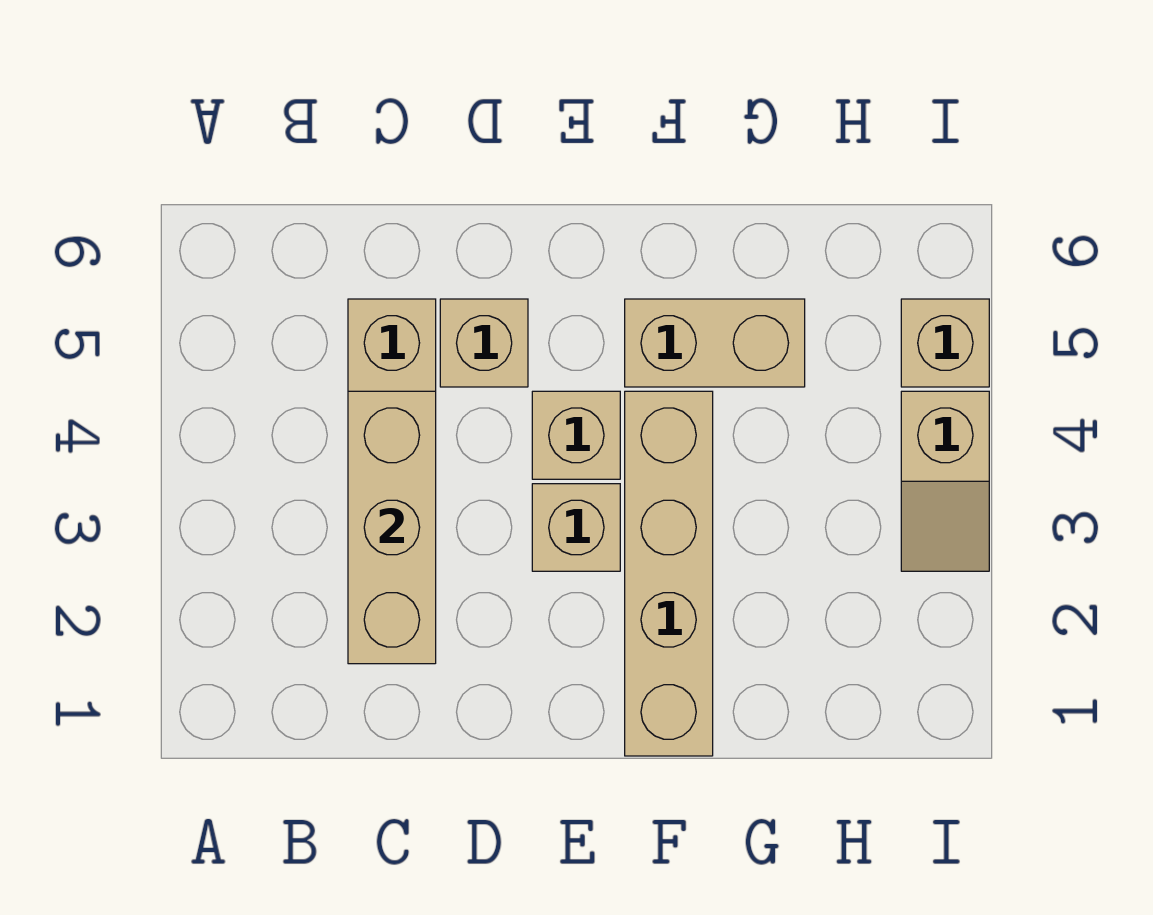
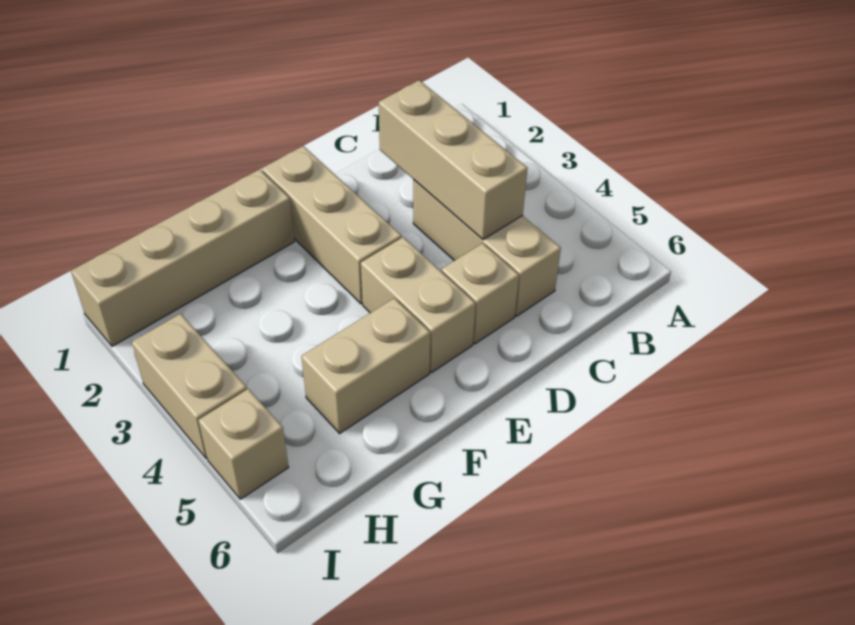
tan 1x1 brick [532,484,620,571] -> tan 1x3 brick [262,146,402,304]
tan 1x1 brick [532,391,620,479] -> tan 1x2 brick [361,237,475,373]
tan 1x4 brick [625,391,713,756] -> tan 1x4 brick turned to [71,170,294,346]
tan 1x2 slope [901,391,989,571] -> tan 1x2 brick [132,314,247,458]

